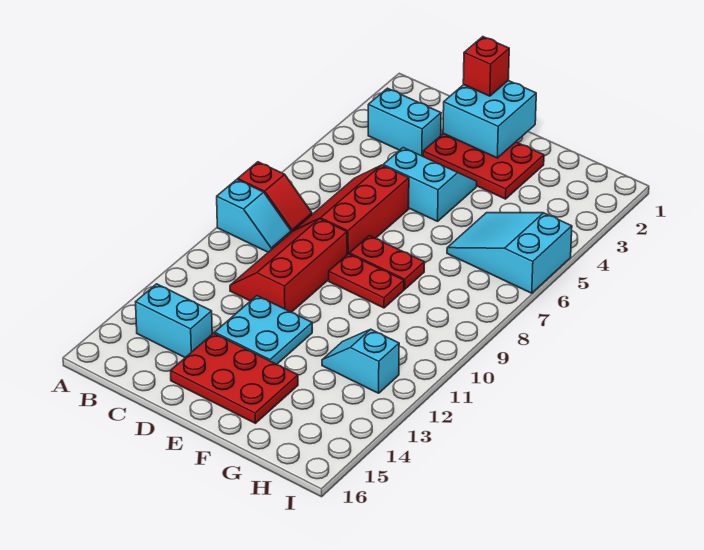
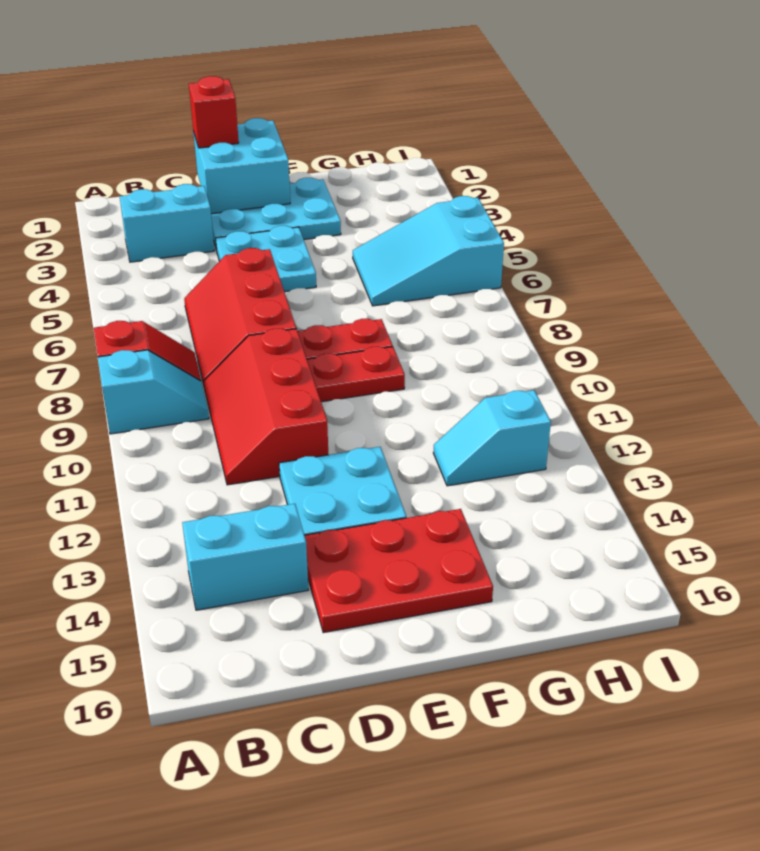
red 2x3 plate [423,134,544,199] -> cyan 2x3 plate [211,178,341,251]
cyan 2x2 slope [383,148,477,221] -> cyan 2x2 plate [216,226,316,292]

